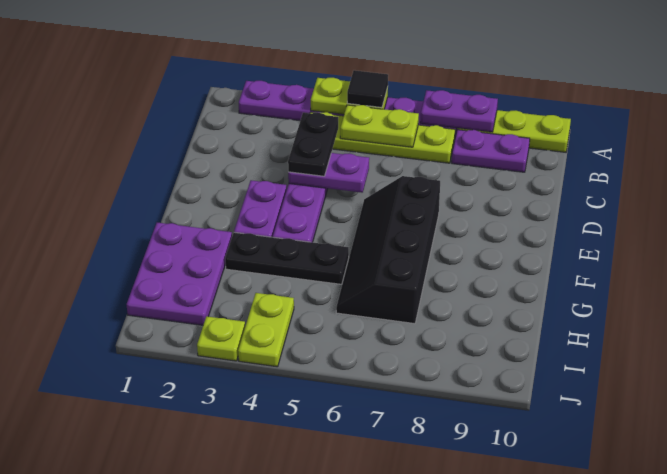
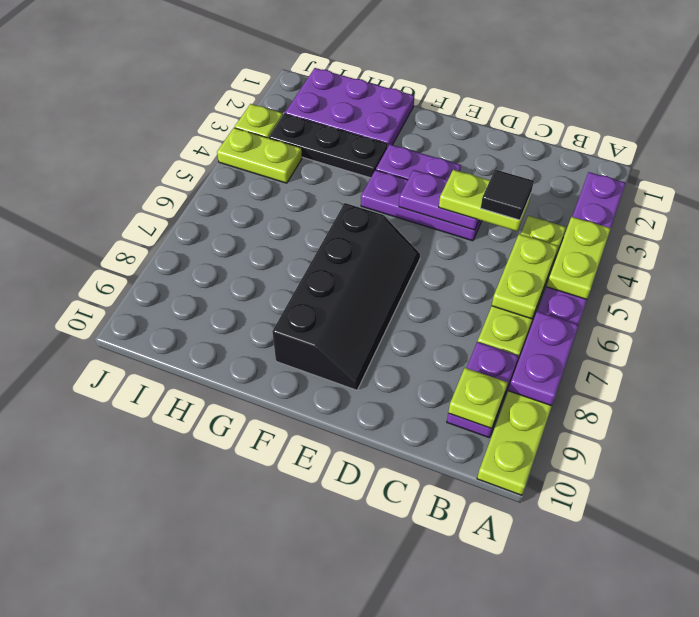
black 1x1 tile [347,70,388,108] -> black 1x1 tile moved to [481,170,534,220]
none -> lime 1x1 plate [448,368,508,429]
black 1x2 plate [288,113,338,176] -> lime 1x2 plate [439,170,531,231]
purple 1x2 plate [288,153,369,193] -> purple 1x2 plate turned to [399,170,479,230]
black 2x4 slope [336,176,440,324] -> black 2x4 slope turned to [272,203,420,390]
black 1x3 plate [225,232,349,284] -> black 1x3 plate turned to [269,114,388,178]

